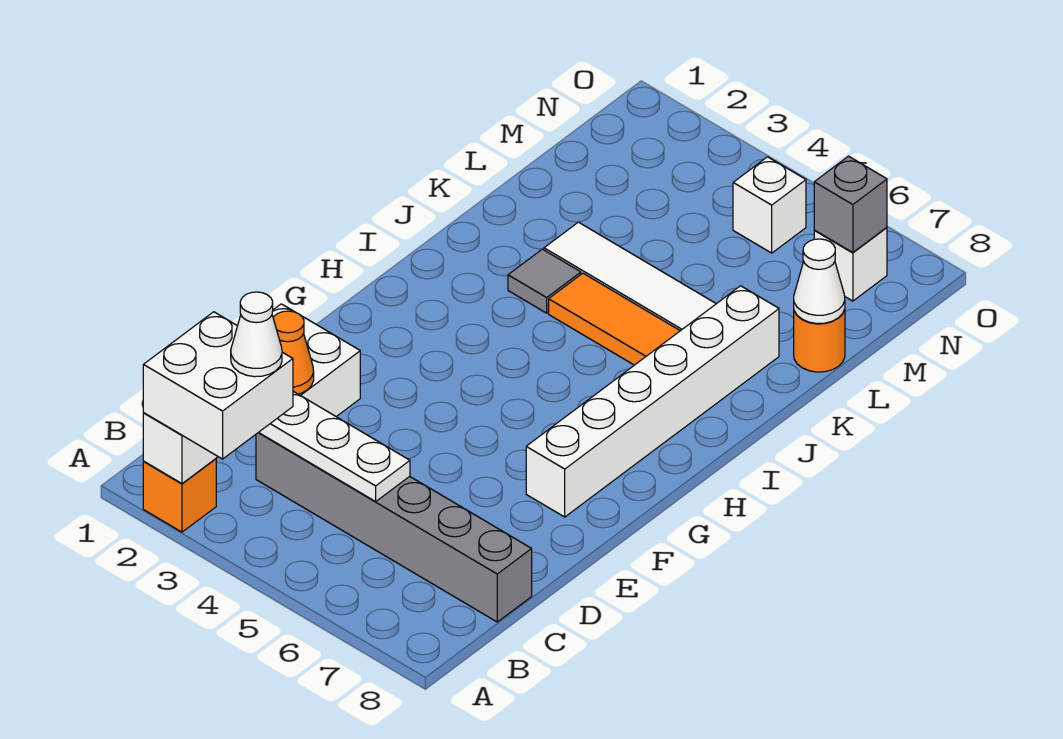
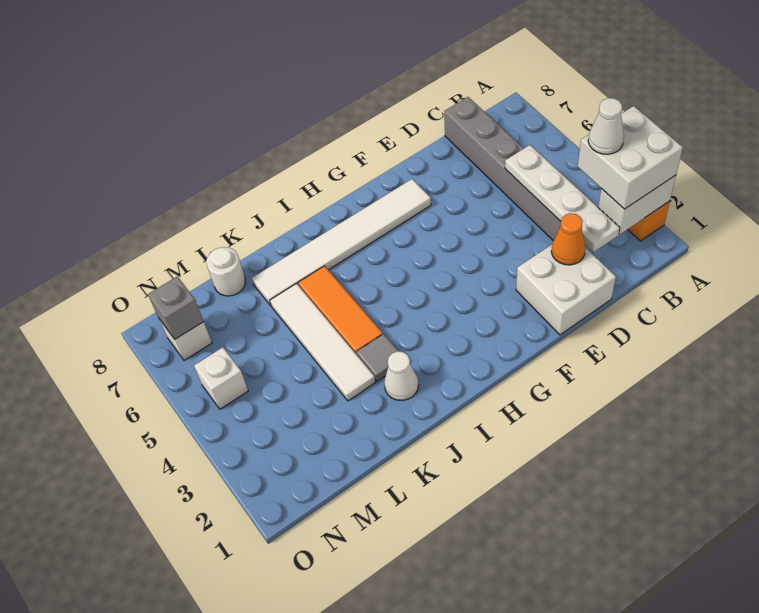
white 1x6 brick [526,286,779,517] -> white 1x6 tile [252,179,431,306]
orange 1x1 round brick [794,309,845,372] -> white 1x1 round brick [206,247,246,296]
white 1x1 cone [794,239,845,324] -> white 1x1 cone moved to [384,351,418,401]

